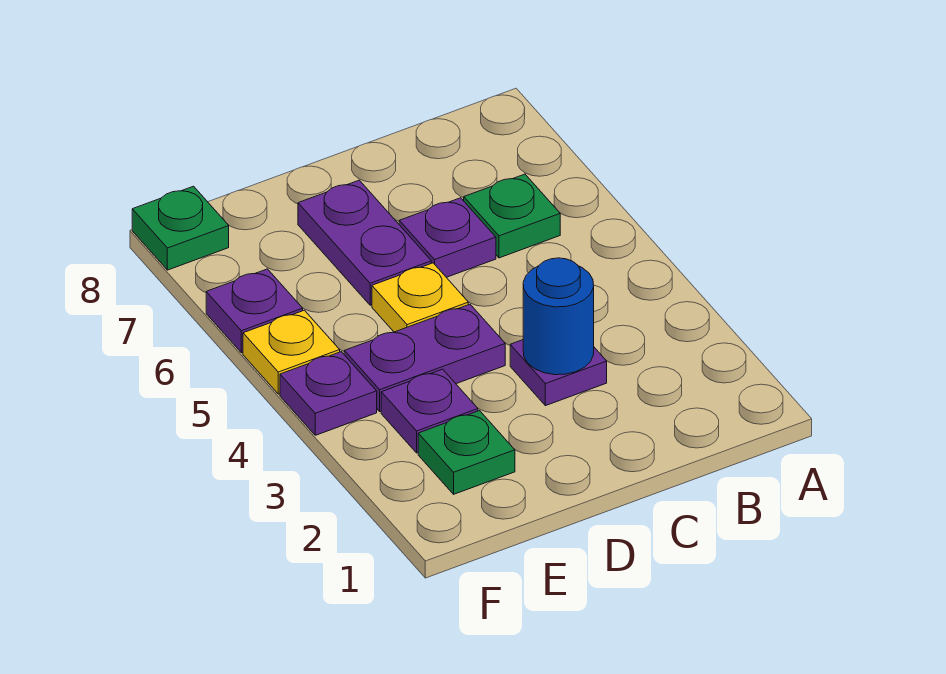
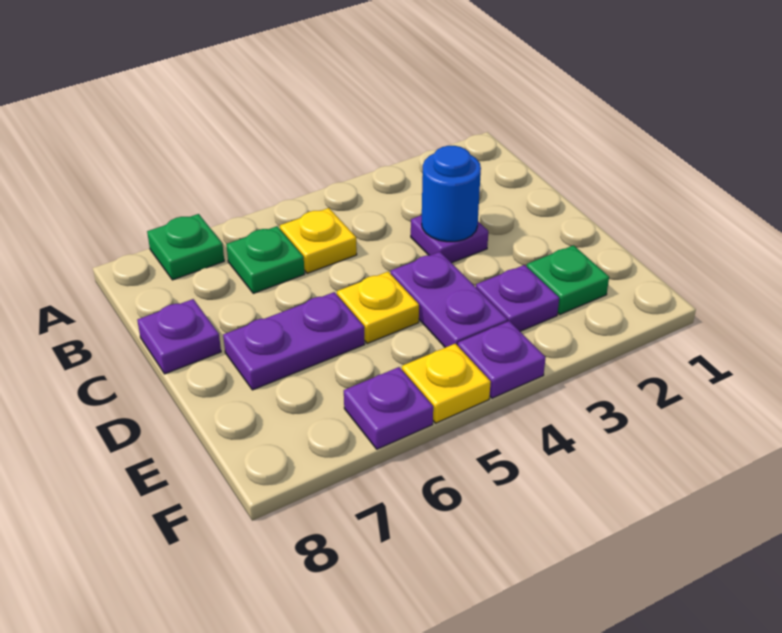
none -> yellow 1x1 plate [280,208,357,273]
purple 1x1 plate [399,198,496,277] -> purple 1x1 plate moved to [137,299,221,374]
green 1x1 plate [132,186,229,270] -> green 1x1 plate moved to [147,214,224,280]

